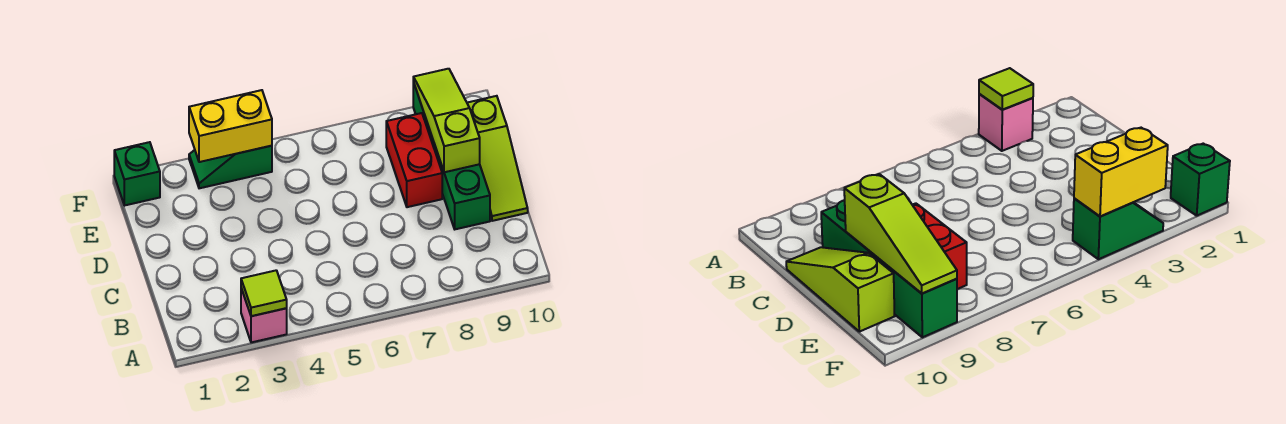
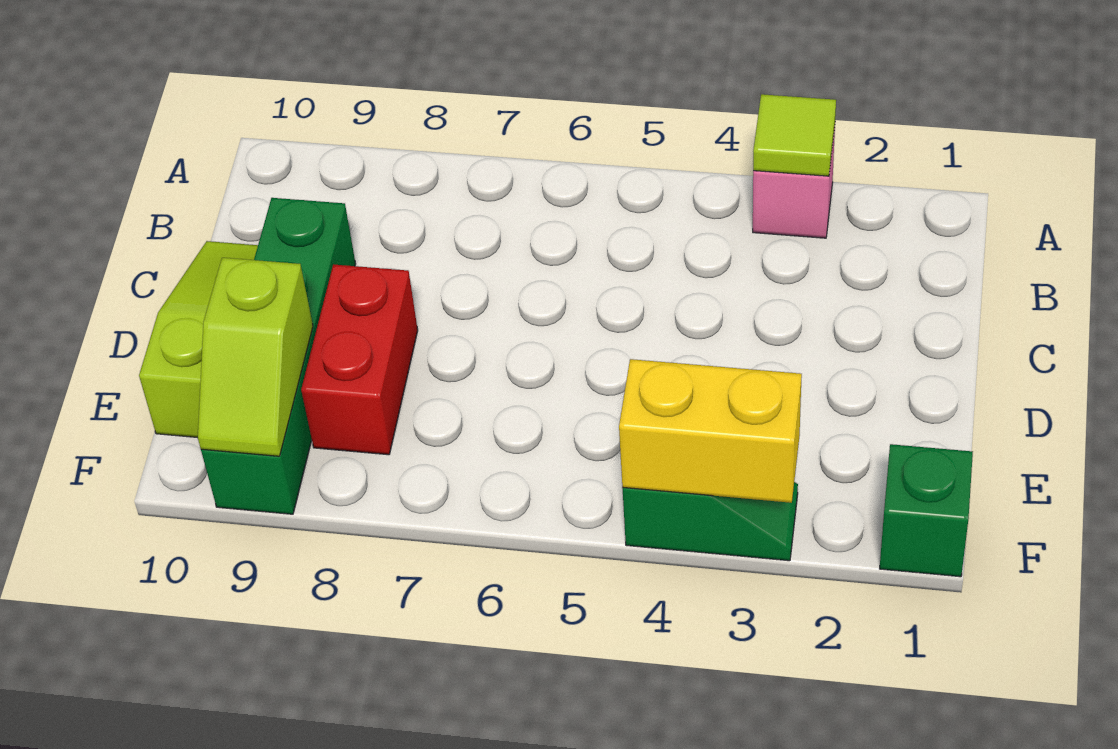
lime 1x3 slope [413,69,480,172] -> lime 1x2 slope [198,258,313,456]

